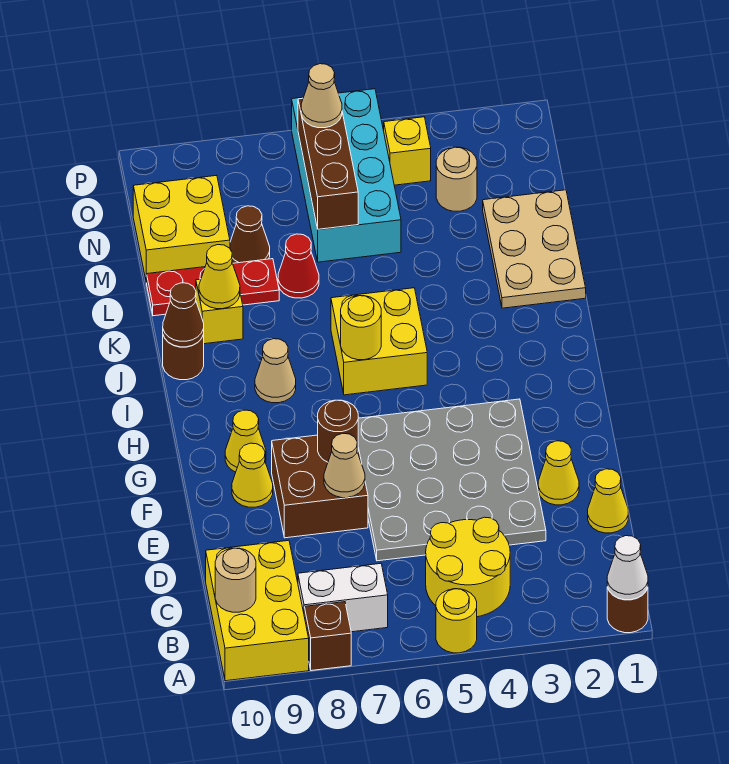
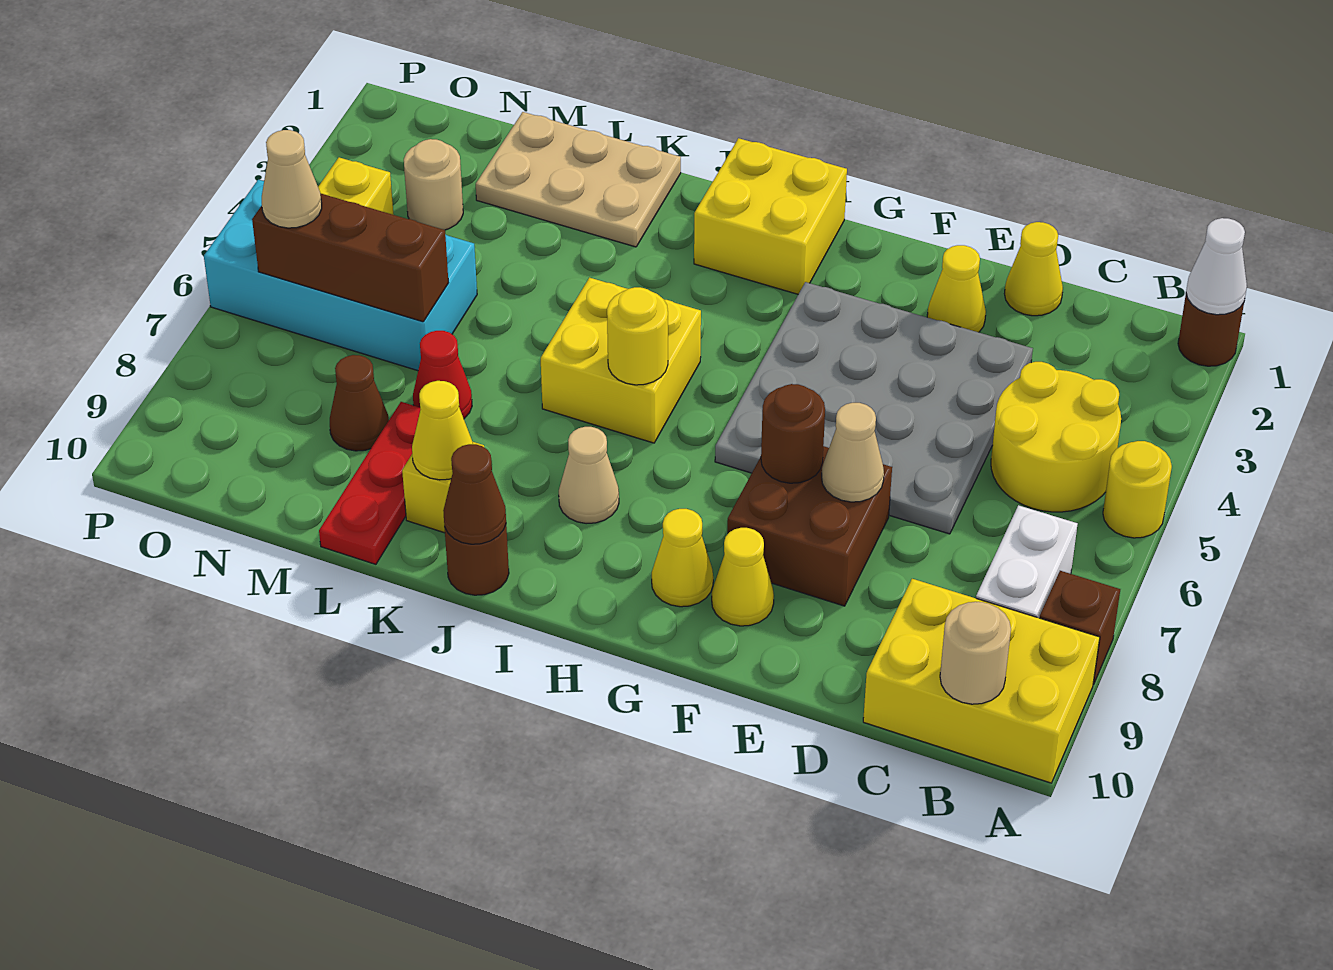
yellow 2x2 brick [133,175,230,282] -> yellow 2x2 brick moved to [694,138,847,294]

